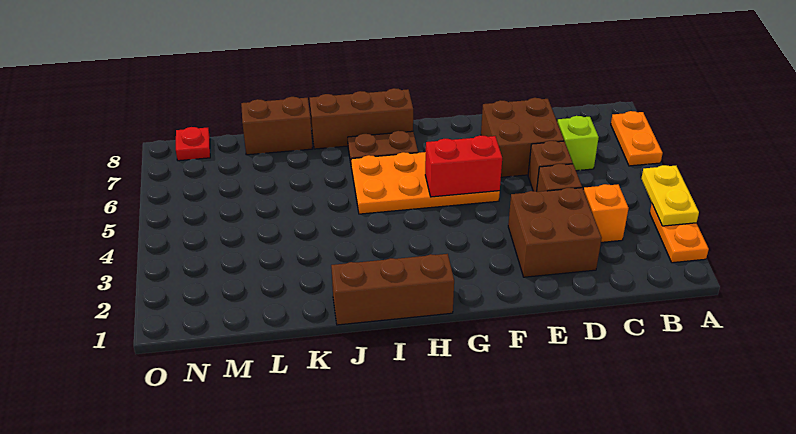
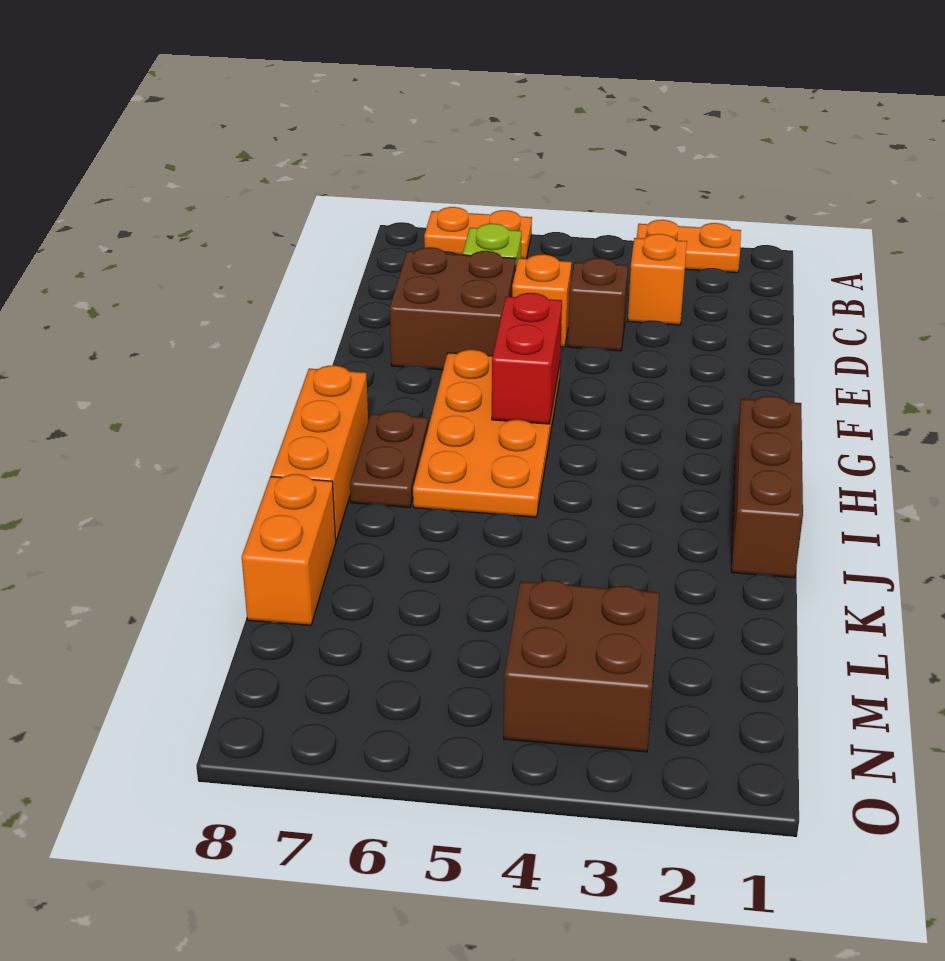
yellow 1x2 plate [641,165,699,226] -> none
brown 2x2 brick [508,188,602,277] -> brown 2x2 brick moved to [504,580,659,752]
brown 1x1 brick [528,141,573,191] -> orange 1x1 brick [512,255,572,347]
brown 1x3 brick [310,88,413,149] -> orange 1x3 brick [271,365,368,541]
brown 1x2 brick [241,97,312,155] -> orange 1x2 brick [242,474,336,625]
red 1x1 plate [176,127,210,161] -> none

